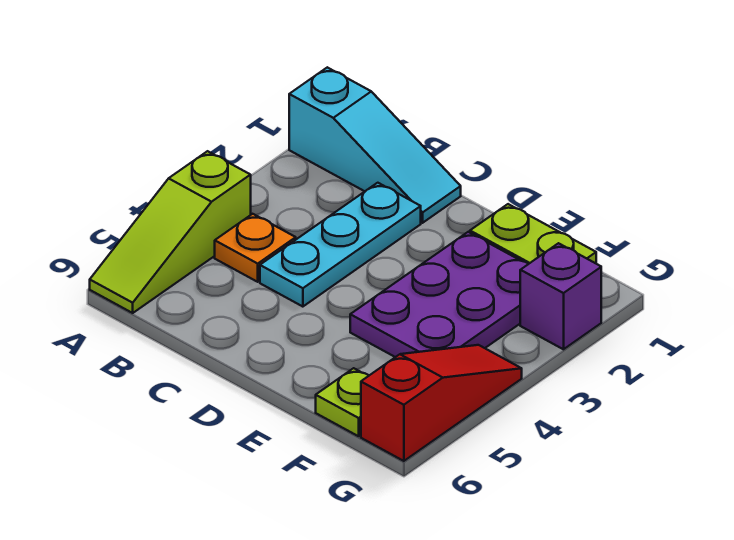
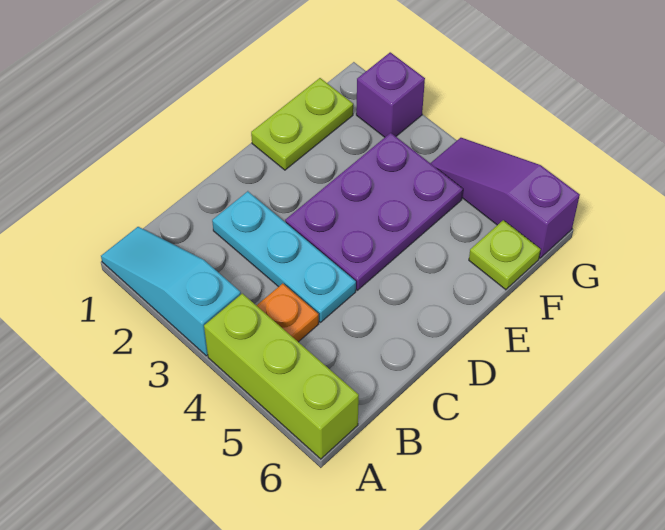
cyan 1x3 slope [289,67,461,223] -> cyan 1x3 slope turned to [101,227,241,356]
lime 1x3 slope [90,151,251,313] -> lime 1x3 brick [204,293,359,459]
purple 2x3 plate [350,232,528,357] -> purple 2x3 plate turned to [285,133,463,290]
red 1x3 slope [361,345,522,461] -> purple 1x3 slope [430,138,580,258]

